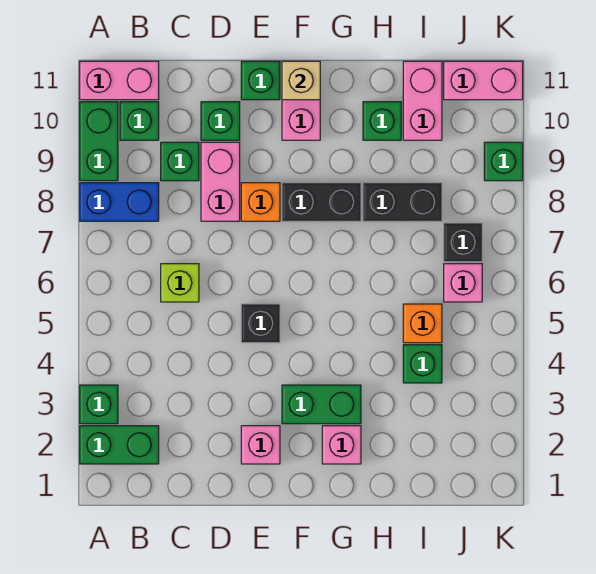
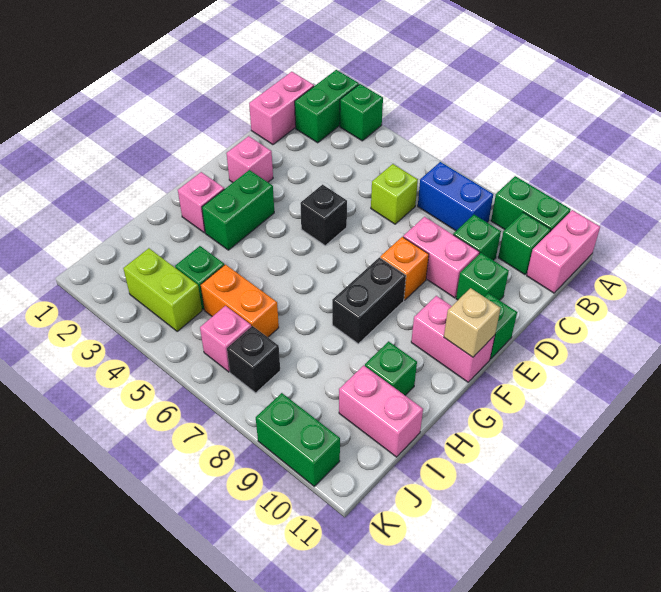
blue 1x2 brick [80,183,159,221] -> blue 1x2 brick turned to [418,162,493,231]
black 1x2 brick [363,183,442,221] -> none
orange 1x1 brick [403,304,442,343] -> orange 1x2 brick [201,265,279,337]
none -> lime 1x2 brick [123,248,202,331]
pink 1x2 brick [444,61,523,100] -> pink 1x2 brick moved to [249,72,314,145]
green 1x1 brick [484,142,523,181] -> green 1x2 brick [256,393,340,486]

